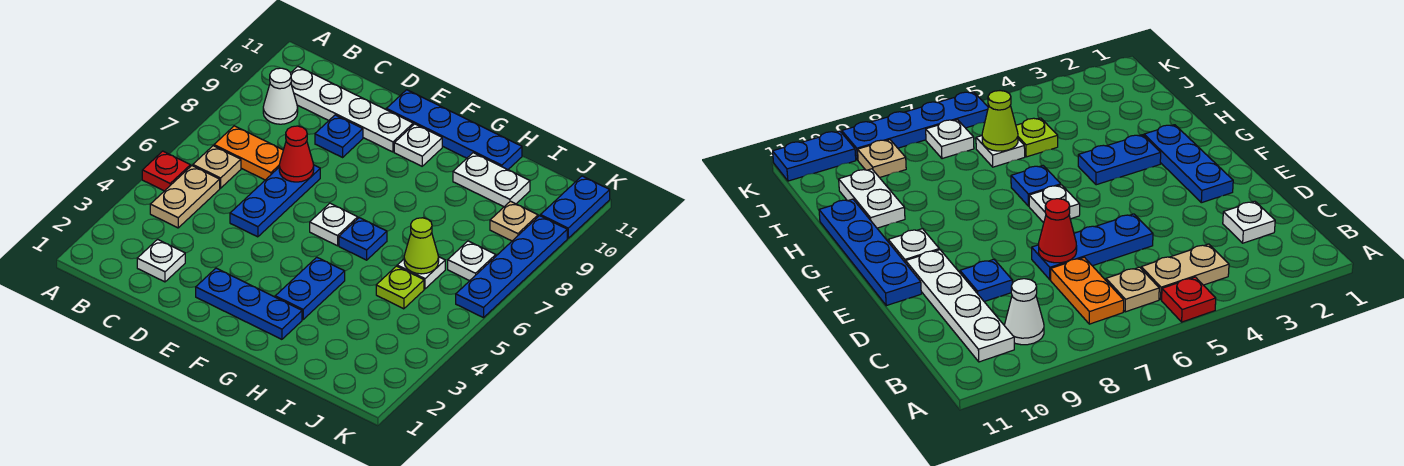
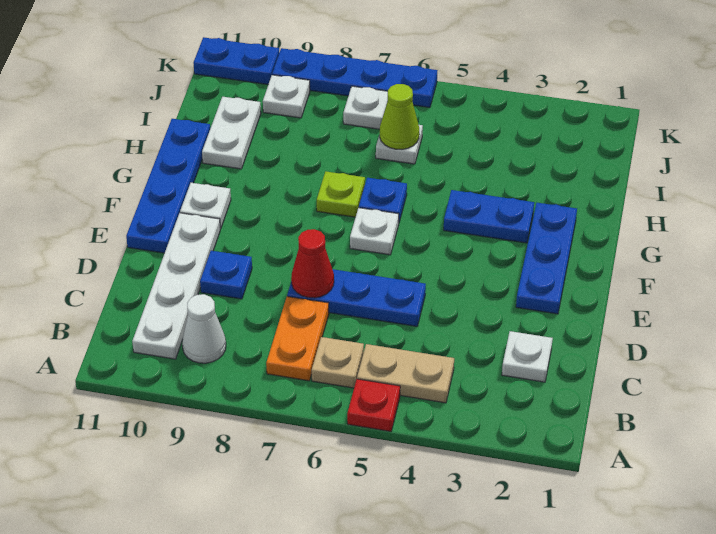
lime 1x1 plate [376,266,424,309] -> lime 1x1 plate moved to [317,171,365,217]
tan 1x1 plate [490,201,538,241] -> white 1x1 plate [263,75,310,118]

